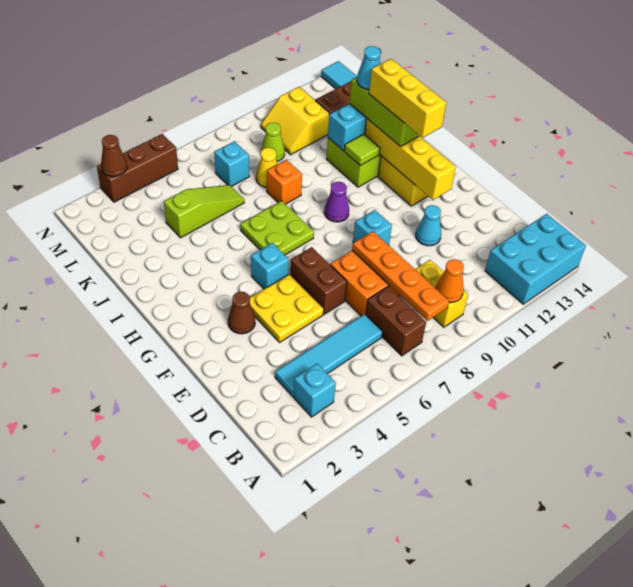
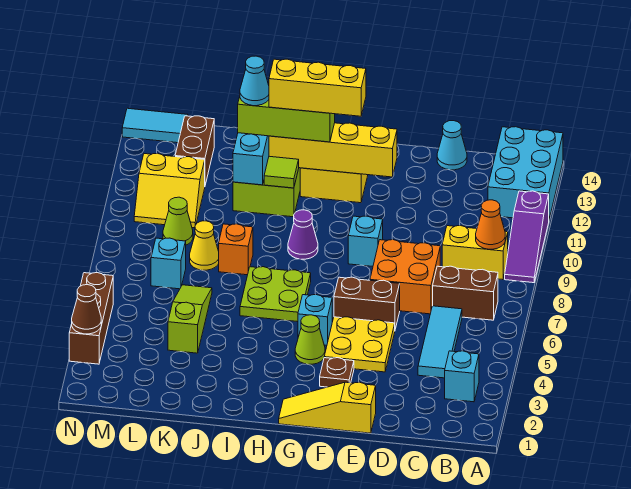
none -> purple 1x3 slope [505,191,549,283]
orange 1x4 plate [352,231,449,321] -> none
cyan 1x4 tile [275,314,382,396] -> cyan 1x3 tile [418,306,462,378]
none -> yellow 1x3 slope [279,382,376,433]
cyan 1x1 cone [416,205,441,246] -> cyan 1x1 cone moved to [437,121,467,170]
brown 1x1 cone [228,291,255,334] -> brown 1x1 plate [320,358,354,387]
none -> lime 1x1 cone [295,315,325,364]

